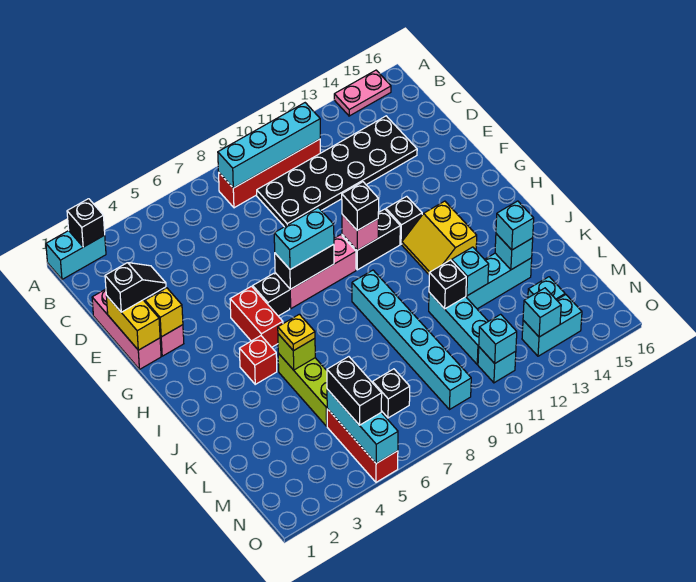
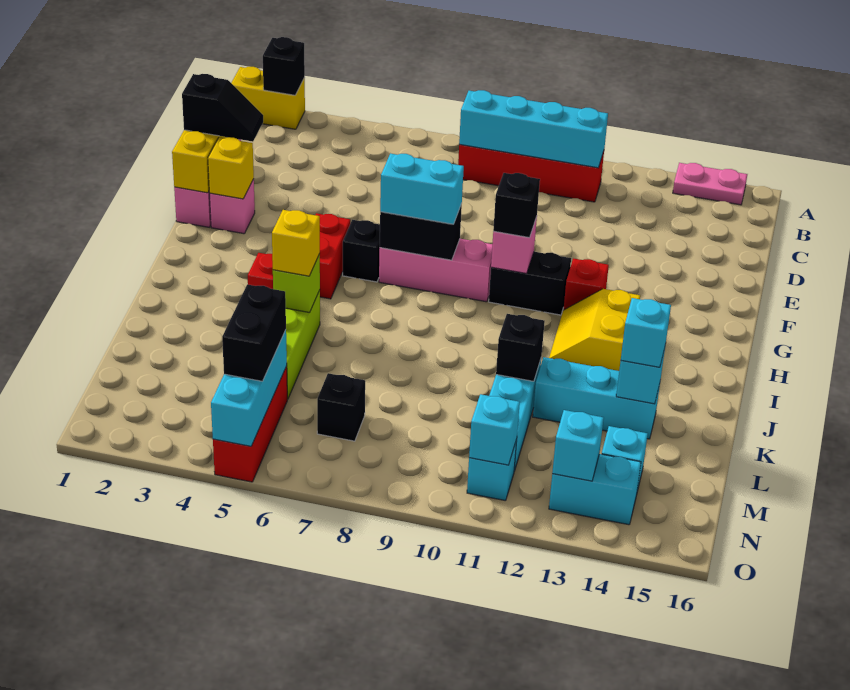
cyan 1x2 brick [46,231,106,279] -> yellow 1x2 brick [232,67,305,129]
black 2x6 plate [257,116,417,227] -> none
black 1x1 brick [386,196,422,244] -> red 1x1 brick [564,258,609,310]
cyan 1x6 brick [352,270,471,410] -> none
yellow 1x1 plate [278,314,315,351] -> yellow 1x1 brick [272,210,320,276]
cyan 1x1 brick [452,247,489,296] -> none

